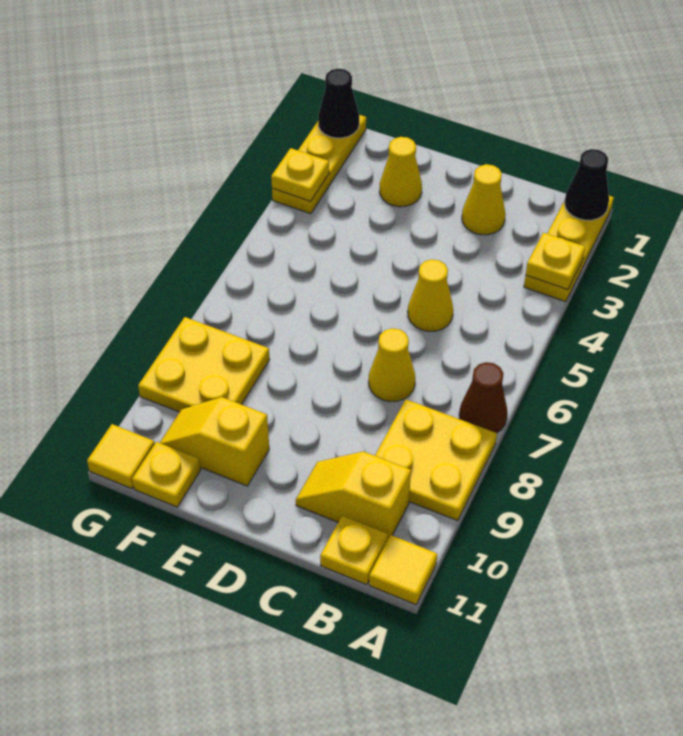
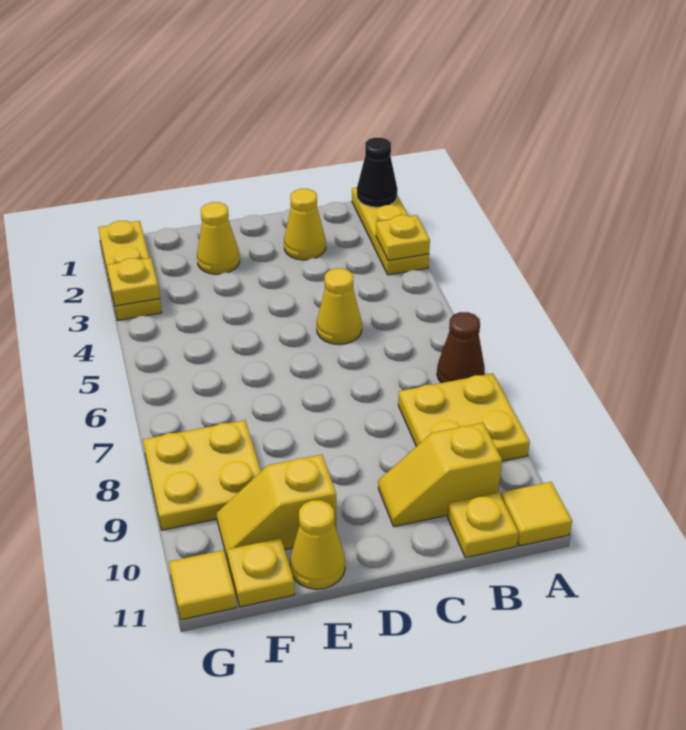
yellow 1x1 cone [369,328,415,402] -> yellow 1x1 cone moved to [290,500,345,589]
black 1x1 cone [318,69,359,138] -> none

